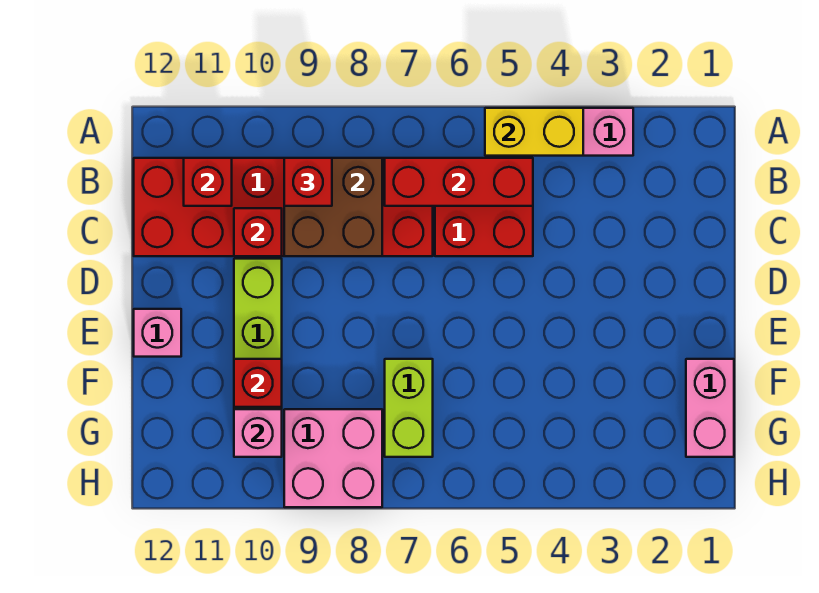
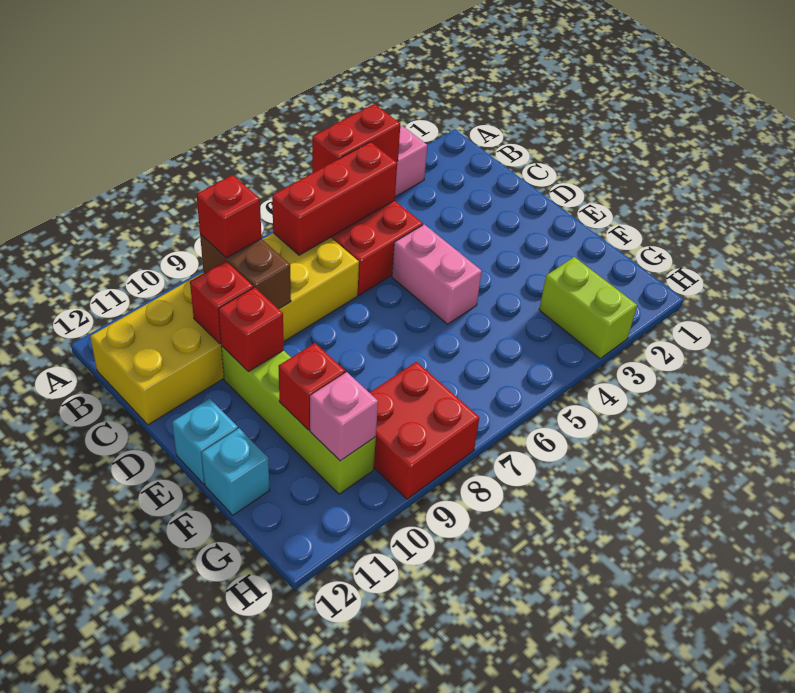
yellow 1x2 brick [485,108,583,156] -> red 1x2 brick [312,104,400,173]
red 2x6 brick [134,158,433,256] -> yellow 2x6 brick [90,233,359,425]
brown 2x2 brick [284,158,382,256] -> brown 1x2 brick [200,235,291,309]
red 1x1 brick [184,158,232,206] -> red 1x1 brick moved to [218,287,284,372]
pink 1x1 brick [134,309,181,357] -> cyan 1x1 brick [172,399,238,484]
pink 1x2 brick [686,359,734,457] -> pink 1x2 brick moved to [392,224,482,324]
lime 1x2 brick [385,359,433,457] -> lime 1x2 brick moved to [539,257,637,359]
none -> cyan 1x1 brick [201,428,270,515]
pink 2x2 brick [284,409,382,507] -> red 2x2 brick [370,362,479,499]

